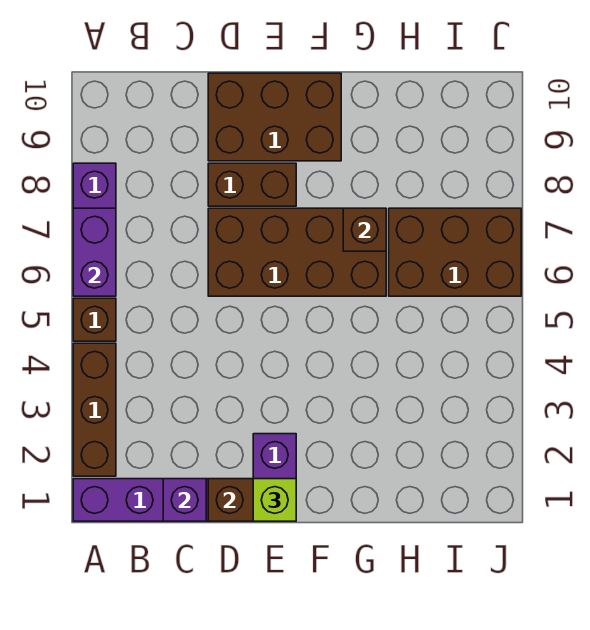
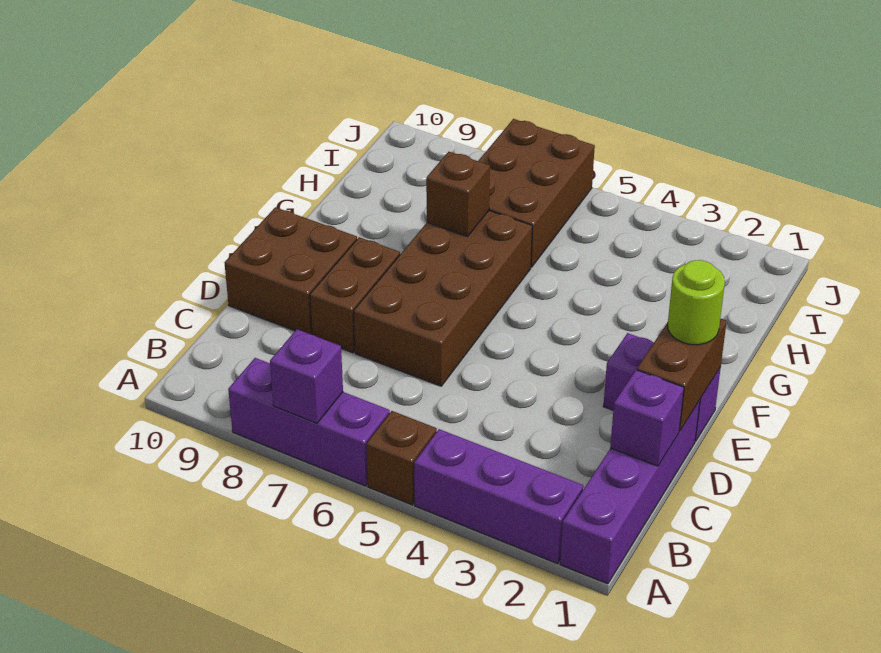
brown 1x3 brick [73,343,116,476] -> purple 1x3 brick [414,429,583,563]
purple 1x2 brick [73,208,116,296] -> purple 1x1 brick [270,329,343,423]
brown 2x3 brick [208,73,341,161] -> brown 2x2 brick [224,207,357,334]
lime 1x1 brick [253,479,296,521] -> lime 1x1 round brick [668,260,725,345]

